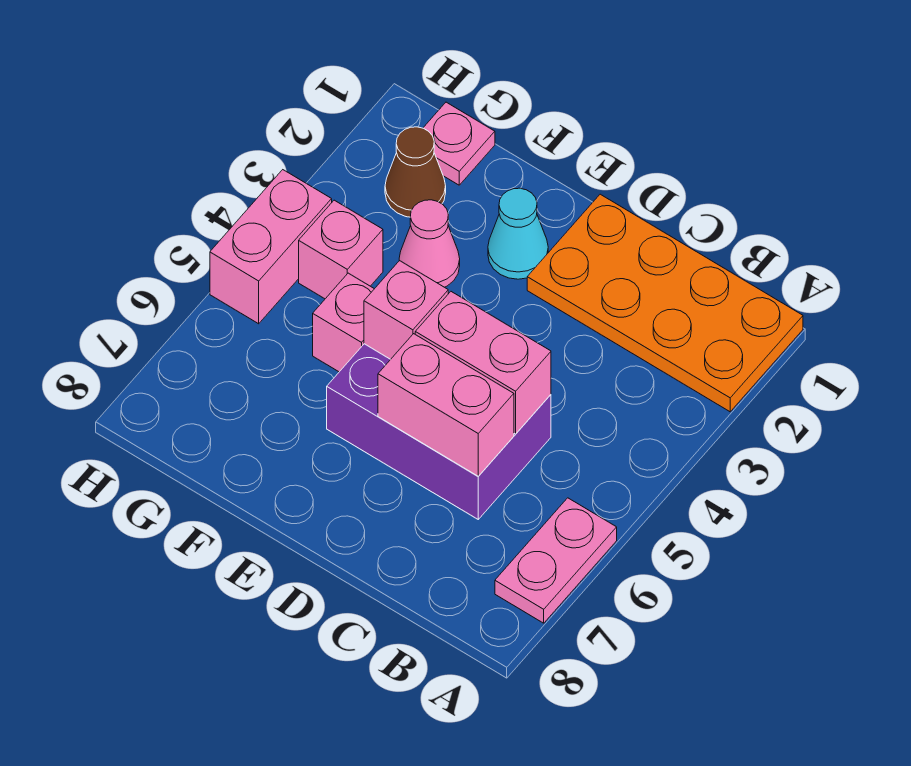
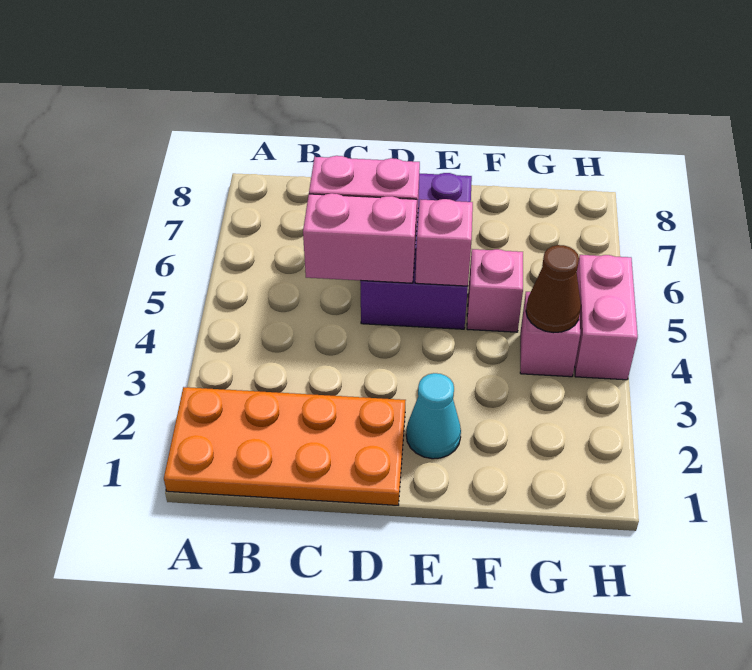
pink 1x2 plate [495,498,617,623] -> none
purple 2x3 brick [327,344,551,519] -> purple 2x3 brick turned to [360,173,472,329]
pink 1x1 cone [399,200,460,287] -> none
pink 1x1 plate [423,102,495,185] -> none
brown 1x1 cone [385,127,446,217] -> brown 1x1 cone moved to [526,245,581,333]

